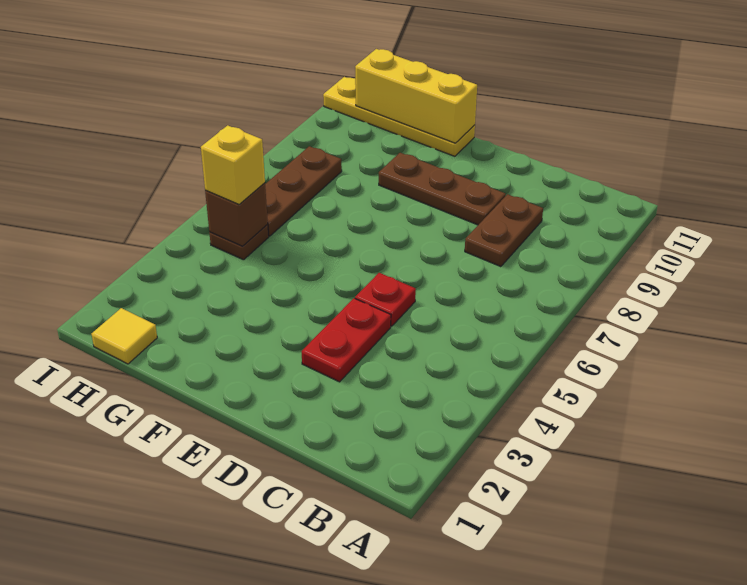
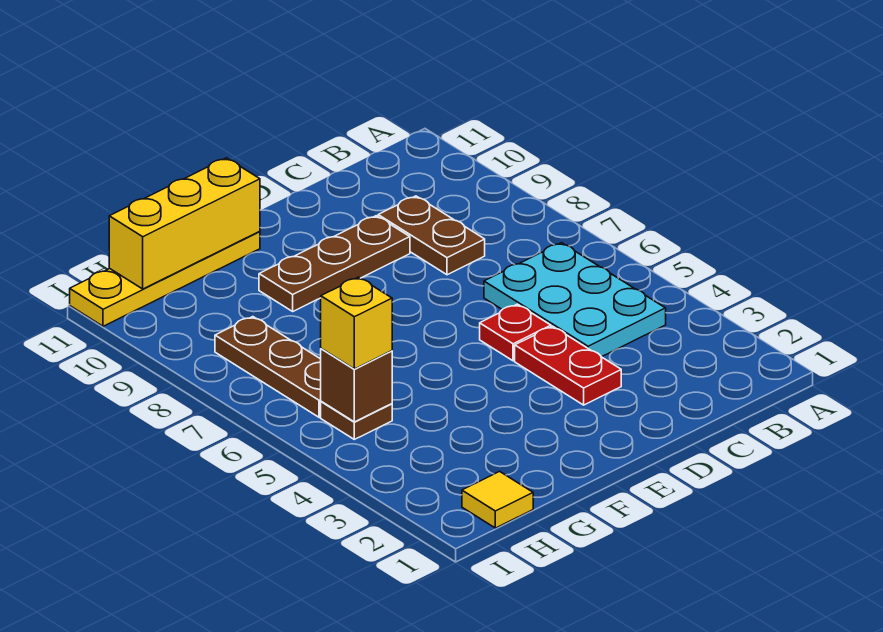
none -> cyan 2x3 plate [484,243,666,357]

